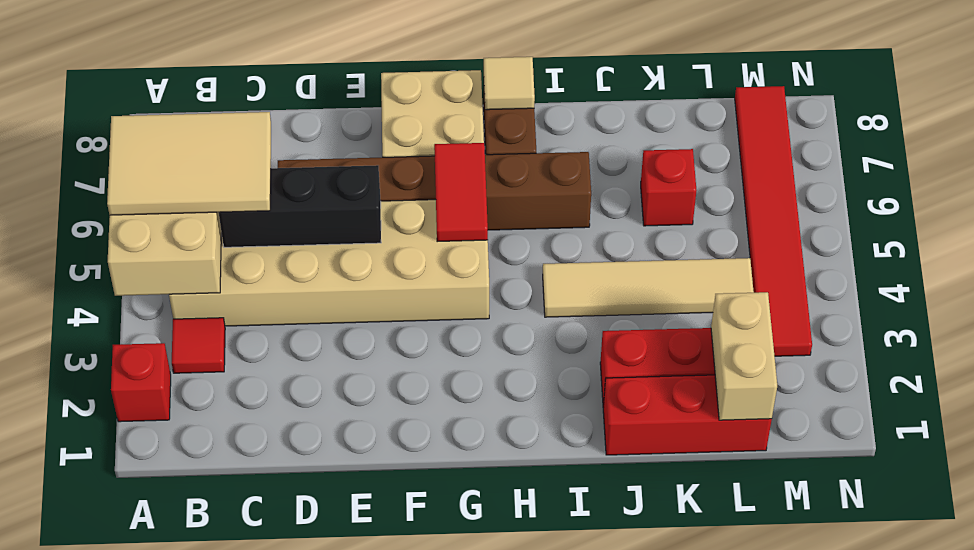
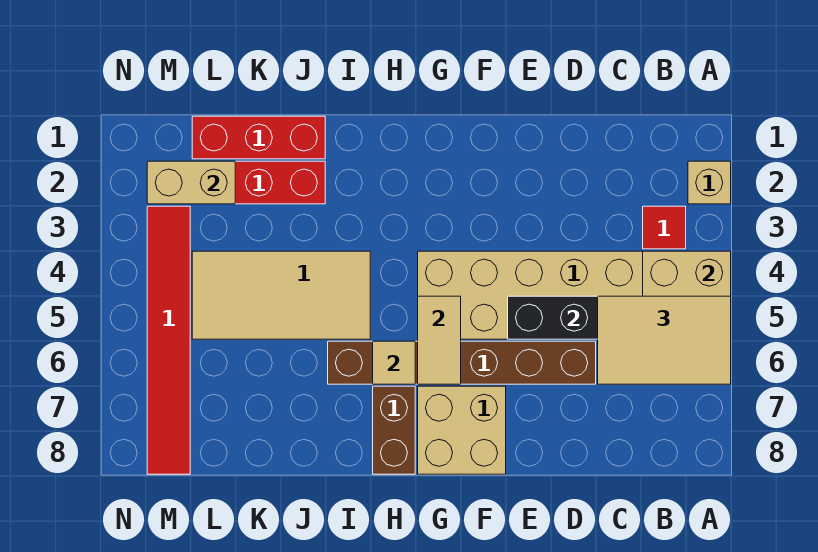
red 1x1 brick [111,343,171,422] -> tan 1x1 brick [688,161,731,204]
red 1x2 tile [434,143,488,242] -> tan 1x2 tile [418,296,461,384]
tan 1x1 tile [484,57,535,110] -> tan 1x1 tile moved to [373,341,415,384]
tan 1x4 tile [543,258,754,317] -> tan 2x4 tile [192,251,370,339]
red 1x1 brick [641,149,696,226] -> none
tan 1x2 brick [711,292,777,420] -> tan 1x2 brick turned to [147,161,235,204]

